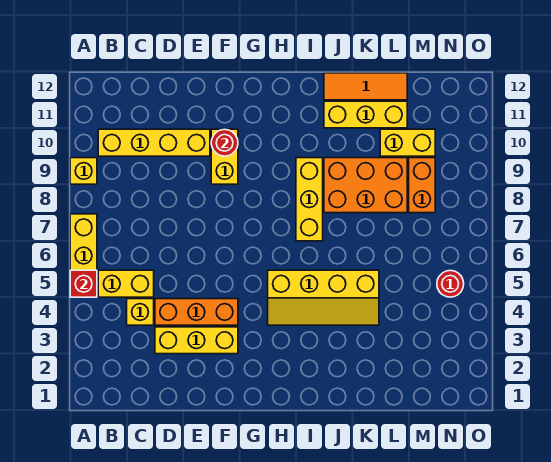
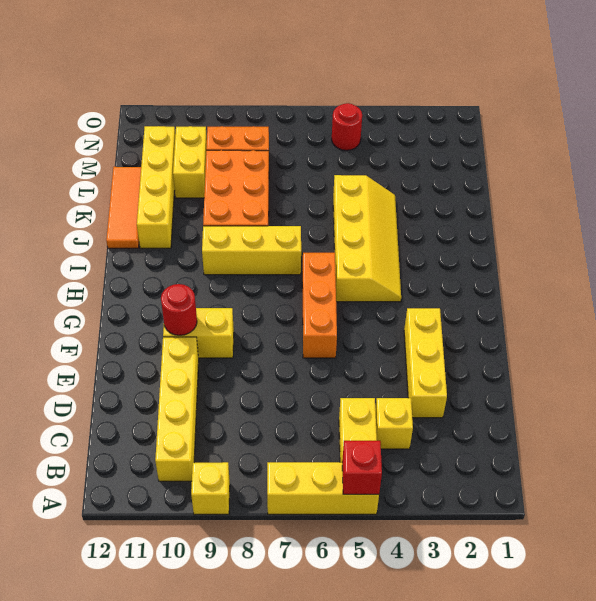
orange 1x3 brick [155,299,238,325] -> orange 1x3 brick moved to [302,253,337,358]
yellow 1x3 brick [324,101,407,128] -> yellow 1x4 brick [137,126,175,248]

